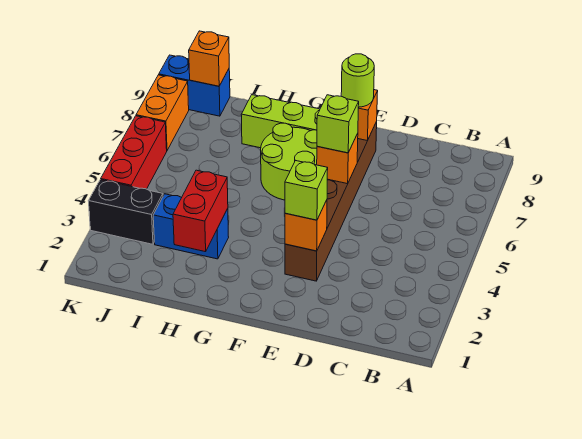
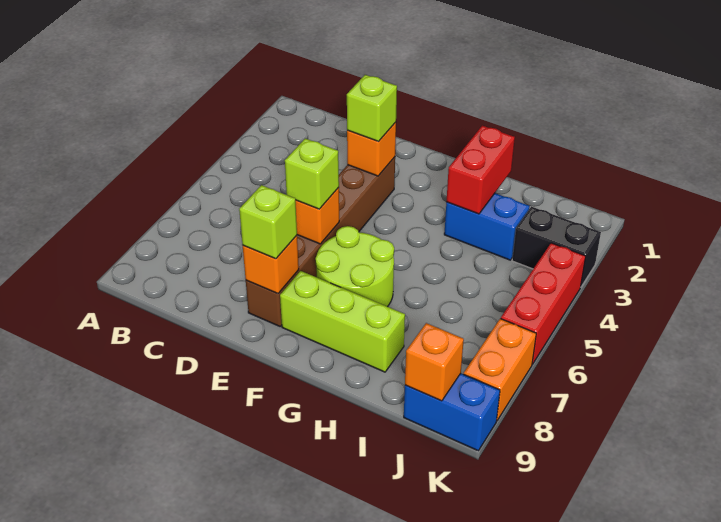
lime 1x1 round brick [341,54,374,107] -> lime 1x1 brick [239,185,297,259]

